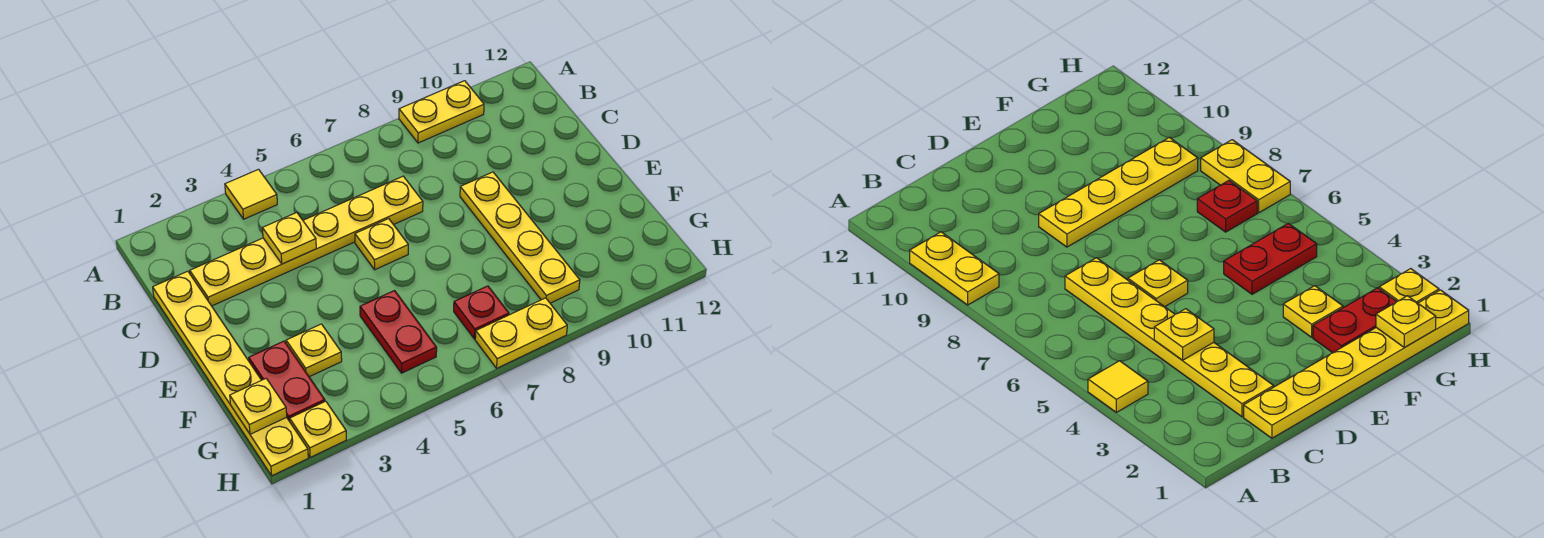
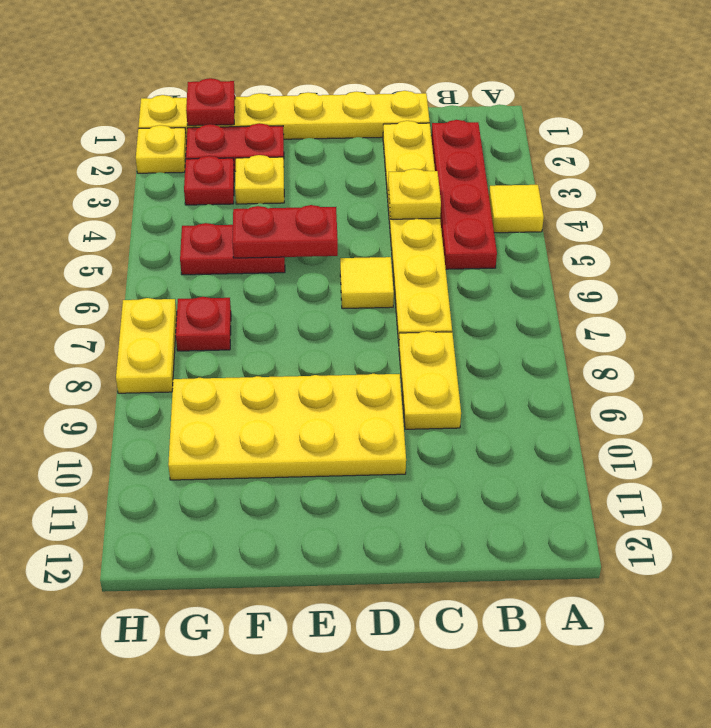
yellow 1x2 plate [399,81,484,143] -> yellow 1x2 plate moved to [399,331,461,429]
none -> red 1x4 plate [431,120,497,269]
yellow 1x1 plate [355,219,408,270] -> yellow 1x1 tile [340,257,394,309]
yellow 1x4 plate [460,172,580,303] -> yellow 2x4 plate [168,374,406,480]
none -> red 1x2 plate [232,205,338,258]
yellow 1x1 plate [230,379,287,434] -> red 1x1 plate [186,78,235,126]
none -> red 1x1 plate [184,156,234,205]

